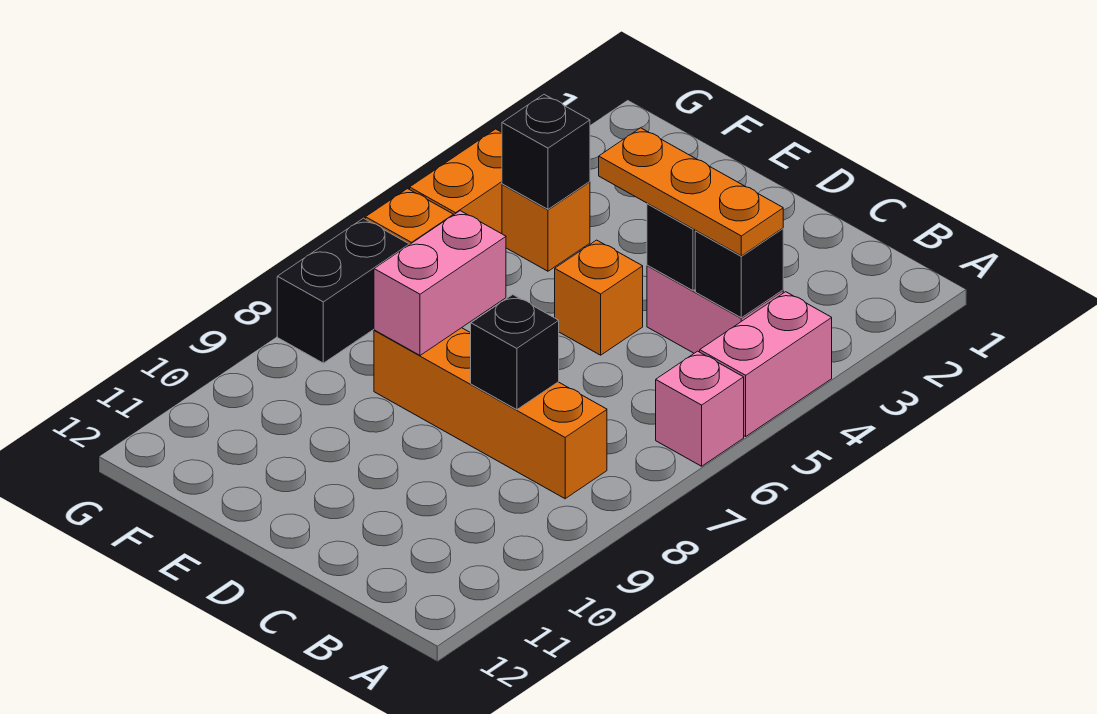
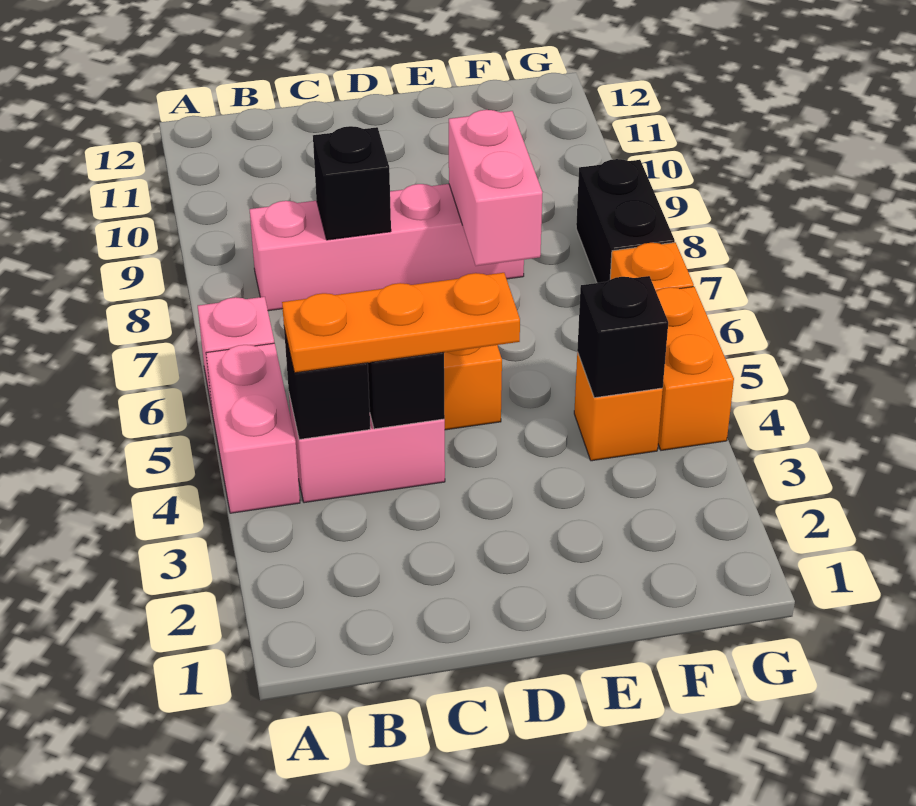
orange 1x4 brick [374,328,607,499] -> pink 1x4 brick [249,184,524,311]

